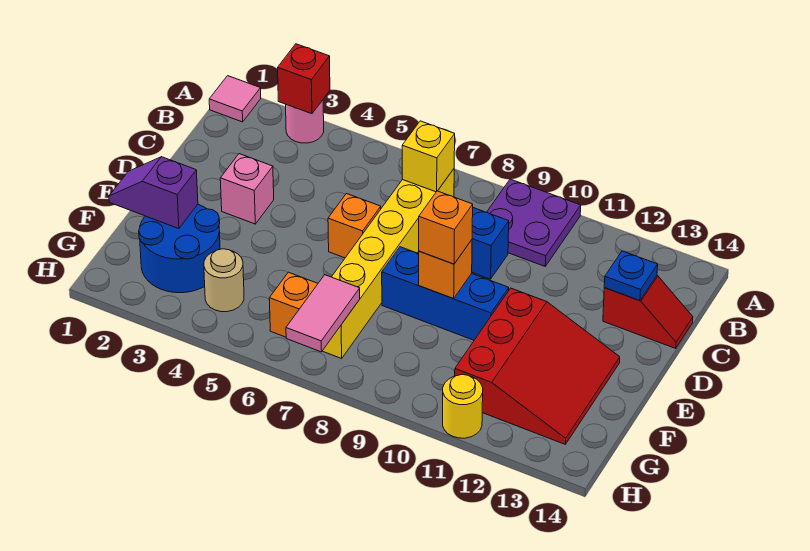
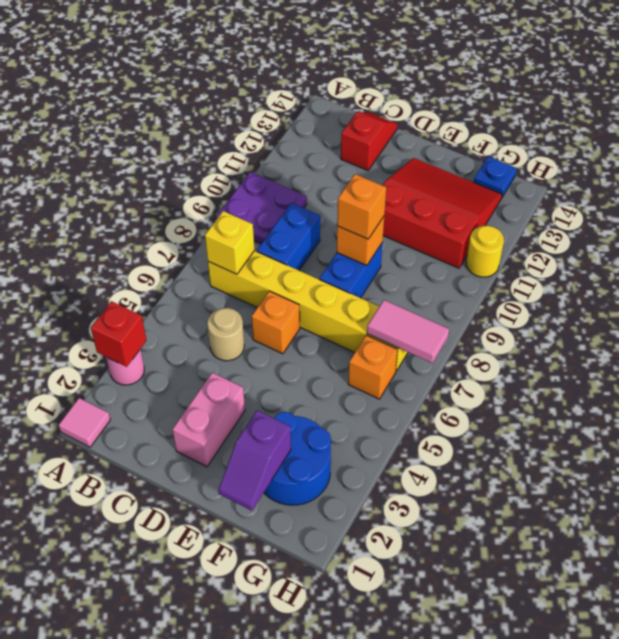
blue 1x1 plate [604,251,658,301] -> blue 1x1 plate moved to [474,157,517,197]
pink 1x1 brick [220,154,274,224] -> pink 1x2 brick [172,373,245,467]
blue 1x3 brick [382,247,509,340] -> blue 1x2 brick [319,243,382,298]
tan 1x1 round brick [204,249,244,312] -> tan 1x1 round brick moved to [207,308,244,361]

